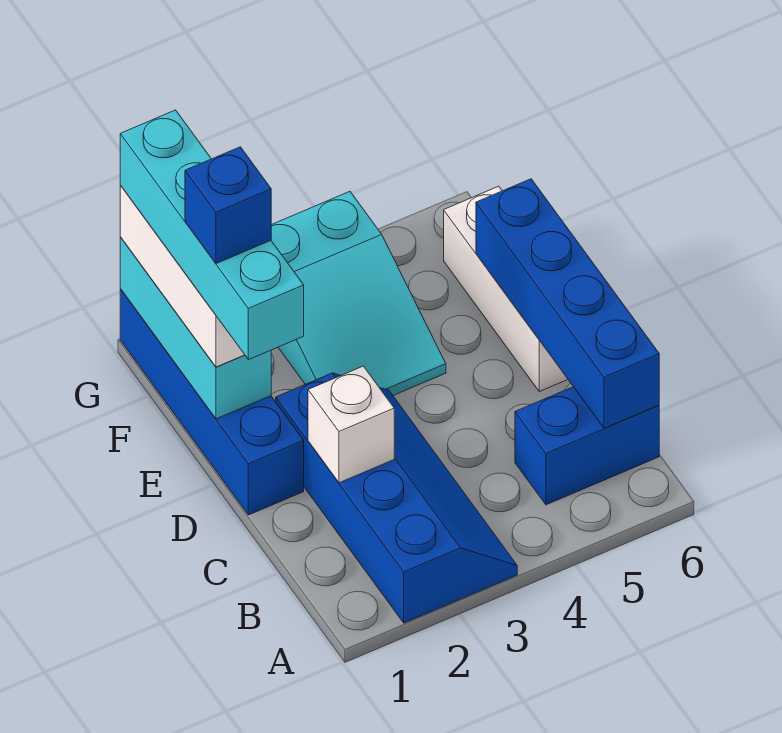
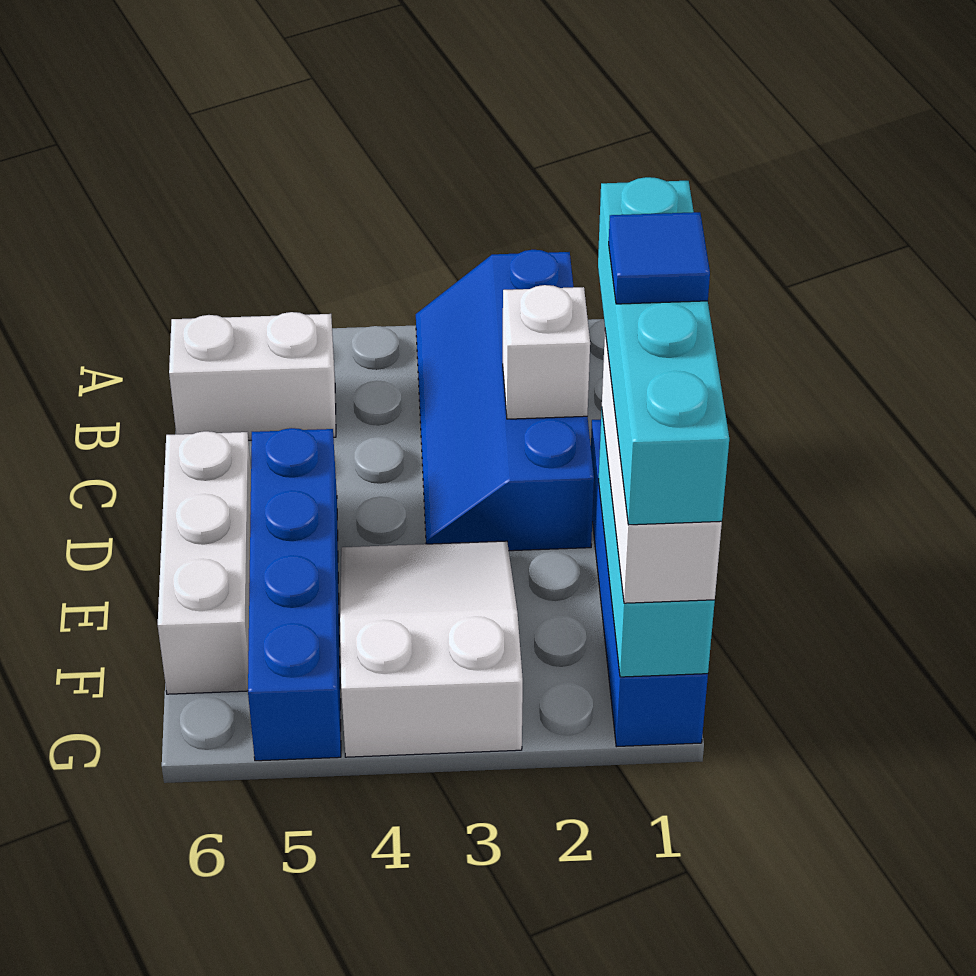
blue 1x2 brick [515,387,659,505] -> white 1x2 brick [169,312,336,440]
blue 1x4 brick [476,179,659,428] -> blue 1x4 brick moved to [248,428,341,761]
blue 1x1 brick [185,147,271,263] -> blue 1x1 tile [609,212,710,304]
cyan 2x3 slope [271,192,446,395] -> white 2x3 slope [340,541,523,757]

